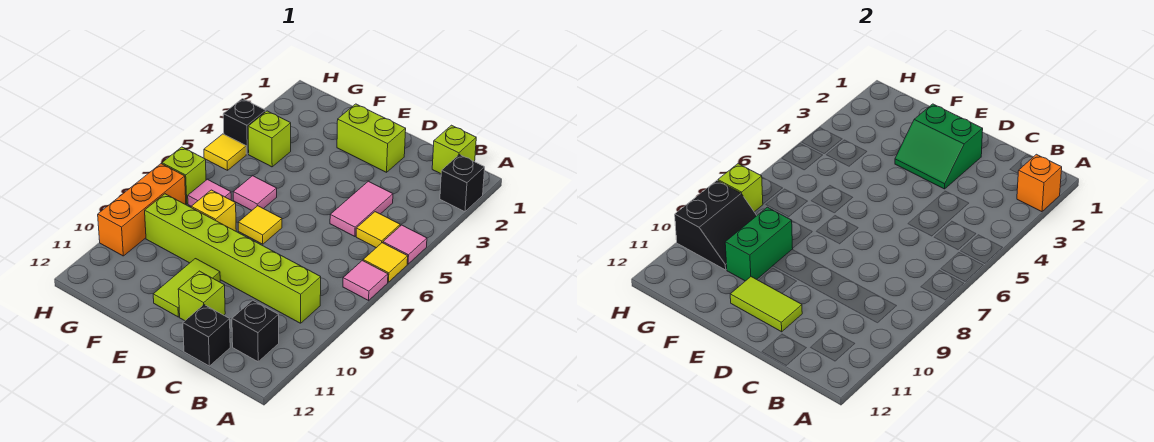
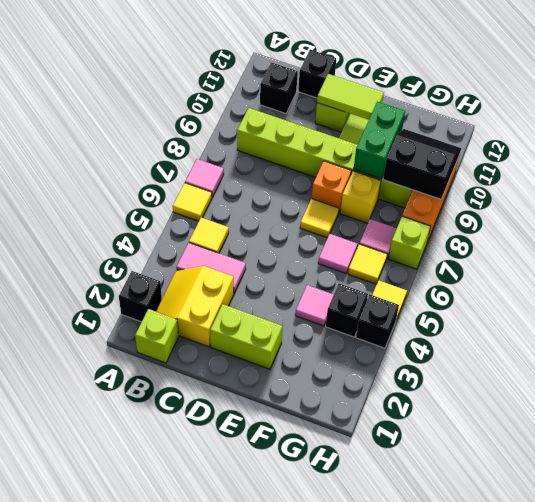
orange 1x1 brick [1017,154,1062,212] -> orange 1x1 brick moved to [312,161,351,212]
pink 1x1 tile [383,225,427,264] -> pink 1x1 tile moved to [295,285,334,326]
none -> yellow 2x2 slope [156,266,234,347]
pink 1x2 tile [330,181,393,236] -> pink 1x2 tile turned to [176,243,246,293]
green 2x2 slope [895,104,983,189] -> none
lime 1x1 brick [248,111,291,167] -> black 1x1 brick [326,284,368,337]
none -> yellow 1x1 tile [348,244,387,284]
black 2x2 slope [675,181,757,270] -> black 2x2 slope turned to [383,129,461,199]
lime 1x1 brick [718,164,763,212] -> none

